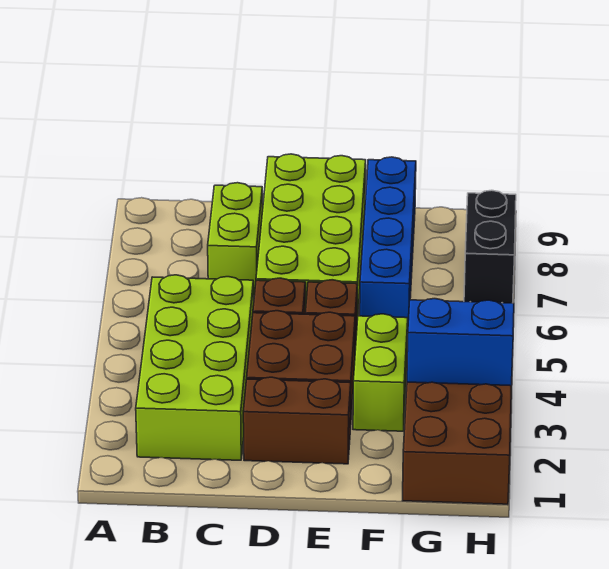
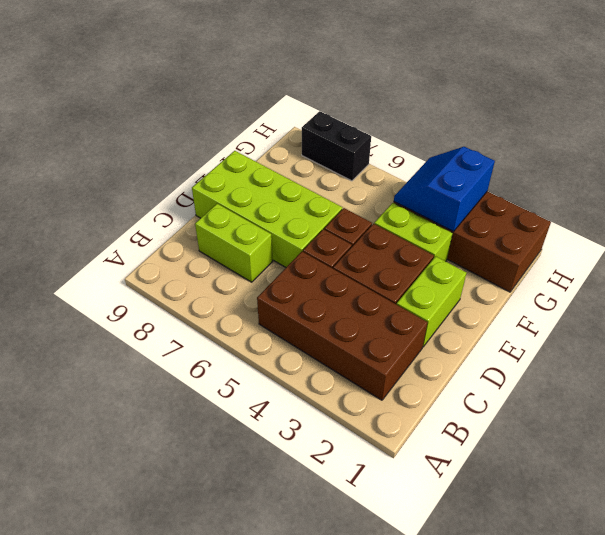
lime 2x4 brick [136,275,254,460] -> brown 2x4 brick [257,252,428,400]
brown 1x2 brick [243,377,351,464] -> lime 1x2 brick [397,256,466,347]
blue 1x4 brick [360,157,416,320] -> none

